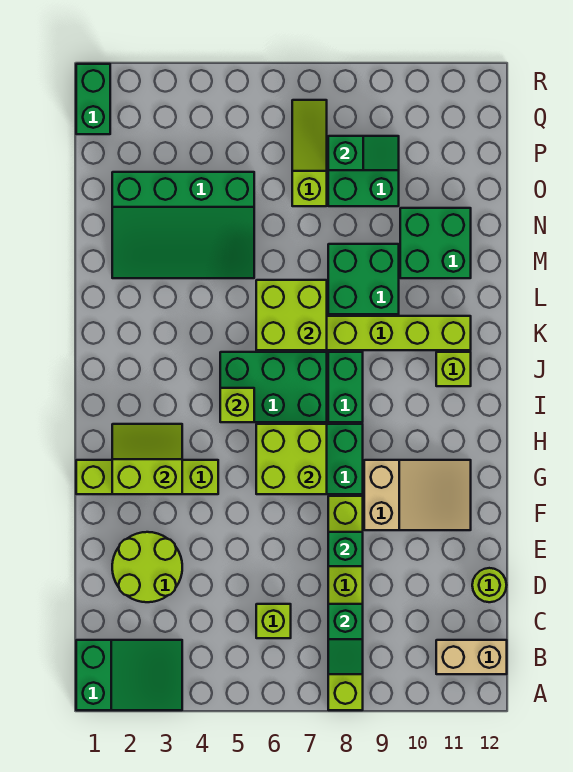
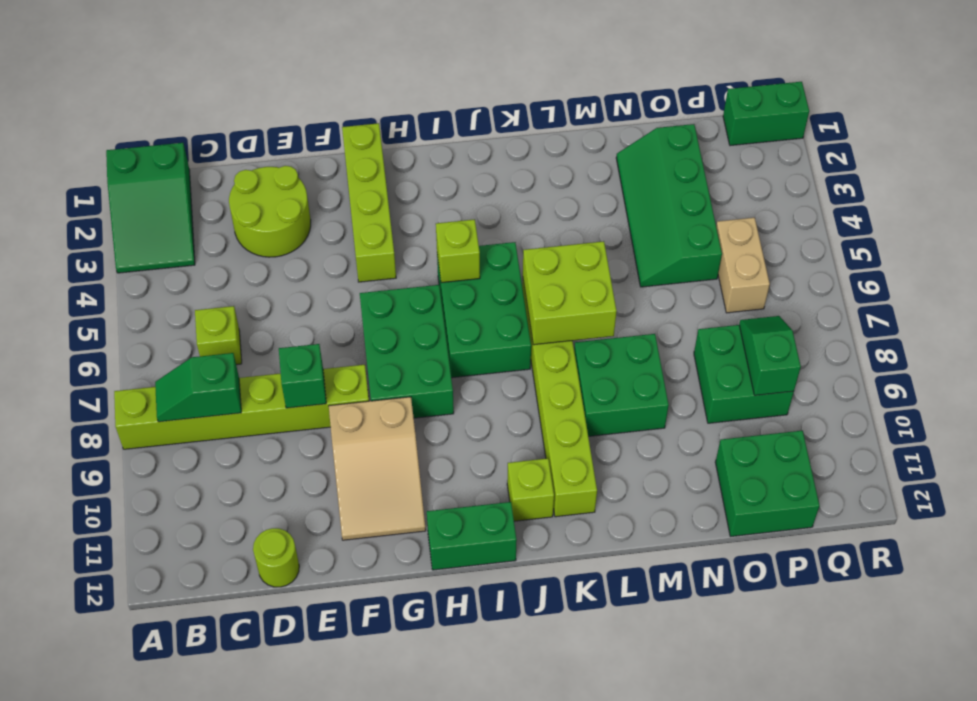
tan 1x2 brick [436,640,507,674] -> tan 1x2 brick moved to [716,218,770,313]
lime 2x2 slope [112,424,182,494] -> none
lime 2x2 brick [256,424,327,494] -> none
green 1x2 brick [328,352,363,422] -> green 1x2 brick moved to [427,502,517,570]
green 3x4 slope [112,172,254,278] -> green 2x4 slope [616,124,722,287]
green 2x2 brick [400,208,471,278] -> green 2x2 brick moved to [715,431,820,537]
lime 1x3 slope [292,100,327,206] -> none
green 1x2 slope [328,136,399,170] -> green 1x2 slope turned to [739,316,801,395]

